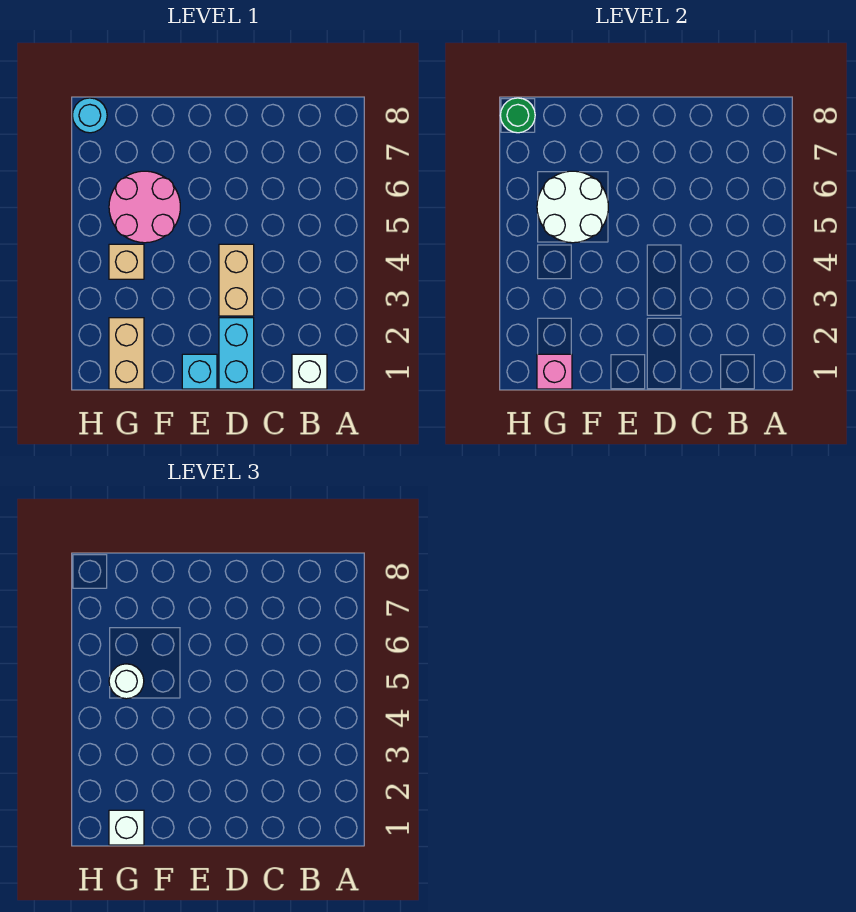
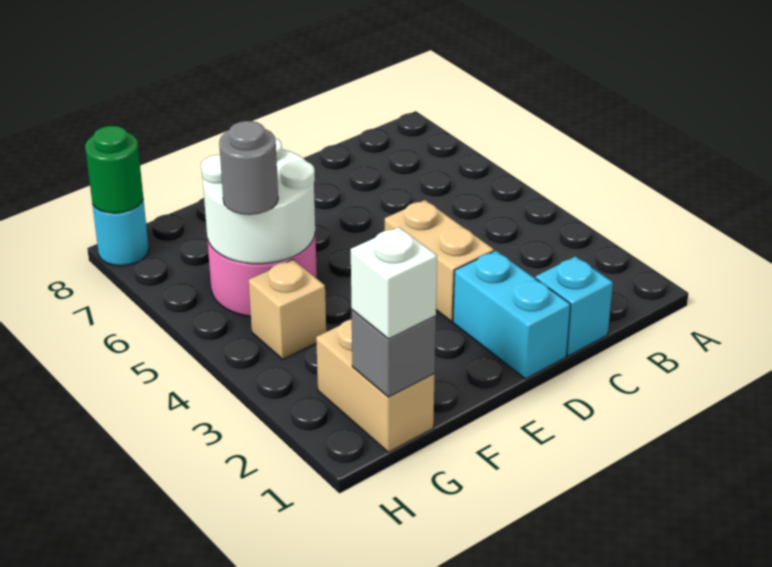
white 1x1 brick [292,354,327,389] -> none
cyan 1x1 brick [182,354,217,389] -> cyan 1x1 brick moved to [535,256,613,356]
pink 1x1 brick [537,354,572,389] -> grey 1x1 brick [352,310,436,397]
white 1x1 round brick [109,664,144,699] -> grey 1x1 round brick [219,121,278,215]

